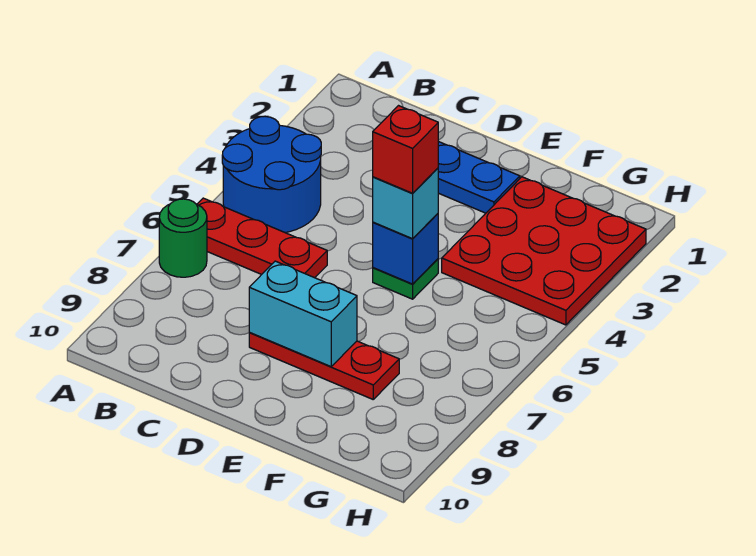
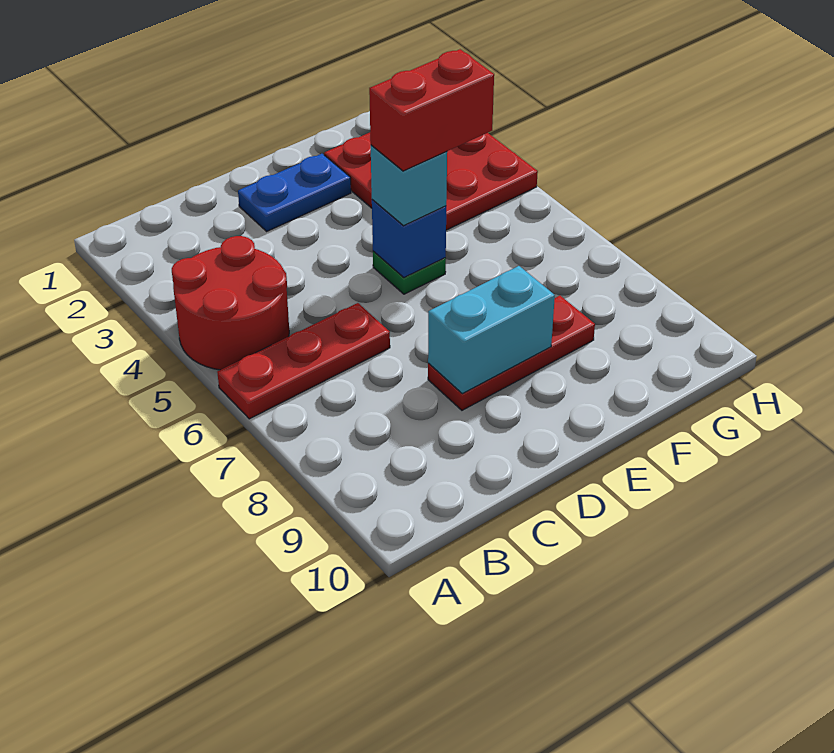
blue 2x2 round brick [222,117,321,233] -> red 2x2 round brick [172,236,289,370]
green 1x1 round brick [159,199,207,277] -> none
red 1x1 brick [373,106,438,193] -> red 1x2 brick [369,49,494,171]

